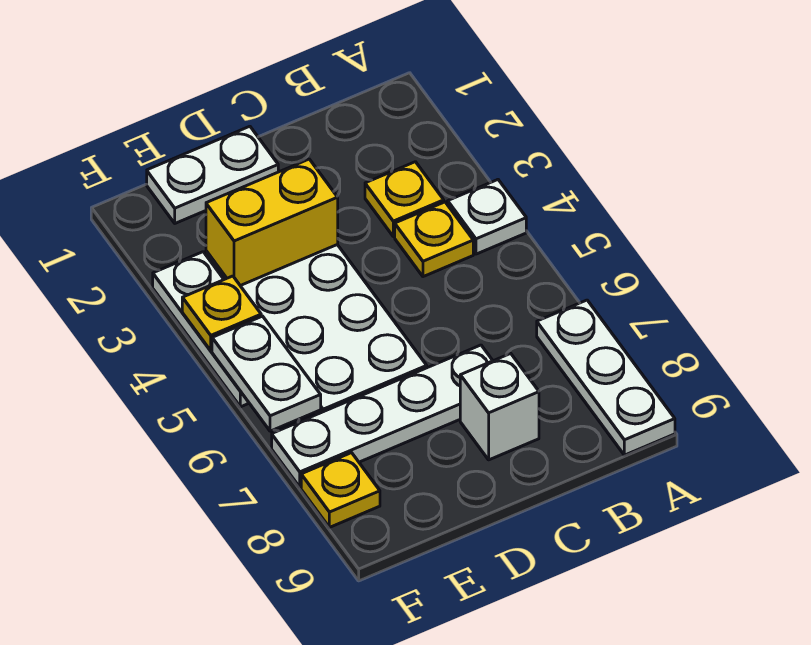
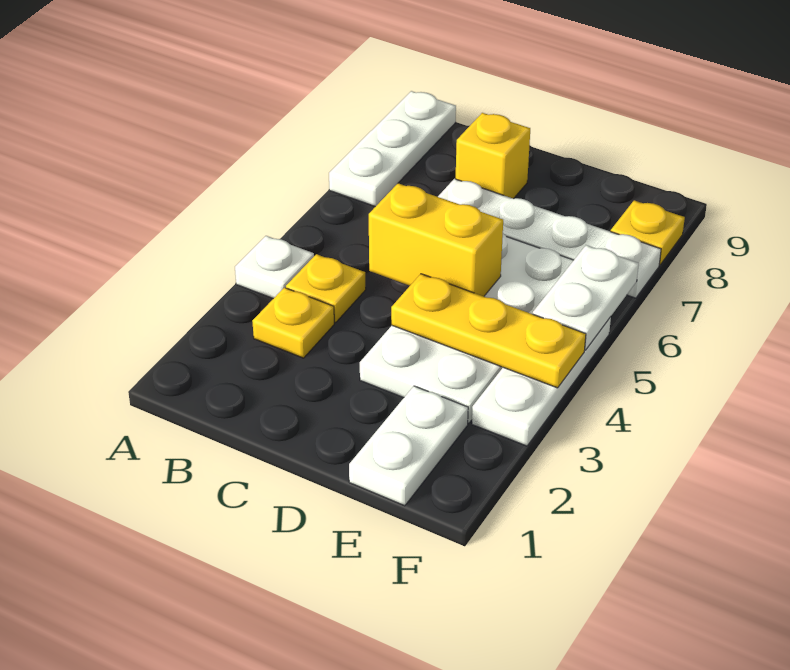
white 1x1 brick [460,353,539,460] -> yellow 1x1 brick [456,113,530,199]
white 1x2 plate [147,126,278,223] -> white 1x2 plate turned to [349,386,468,506]
yellow 1x2 brick [206,159,338,286] -> yellow 1x2 brick moved to [369,183,503,296]
yellow 1x1 plate [182,276,261,351] -> yellow 1x3 plate [391,274,586,388]

